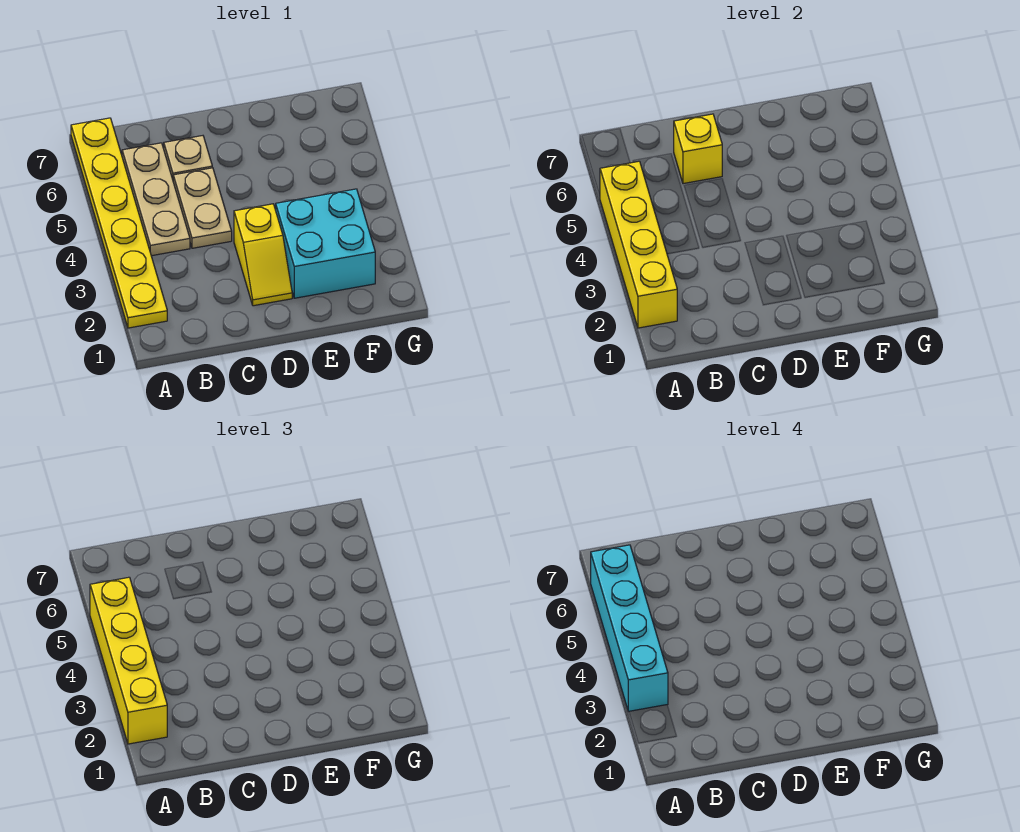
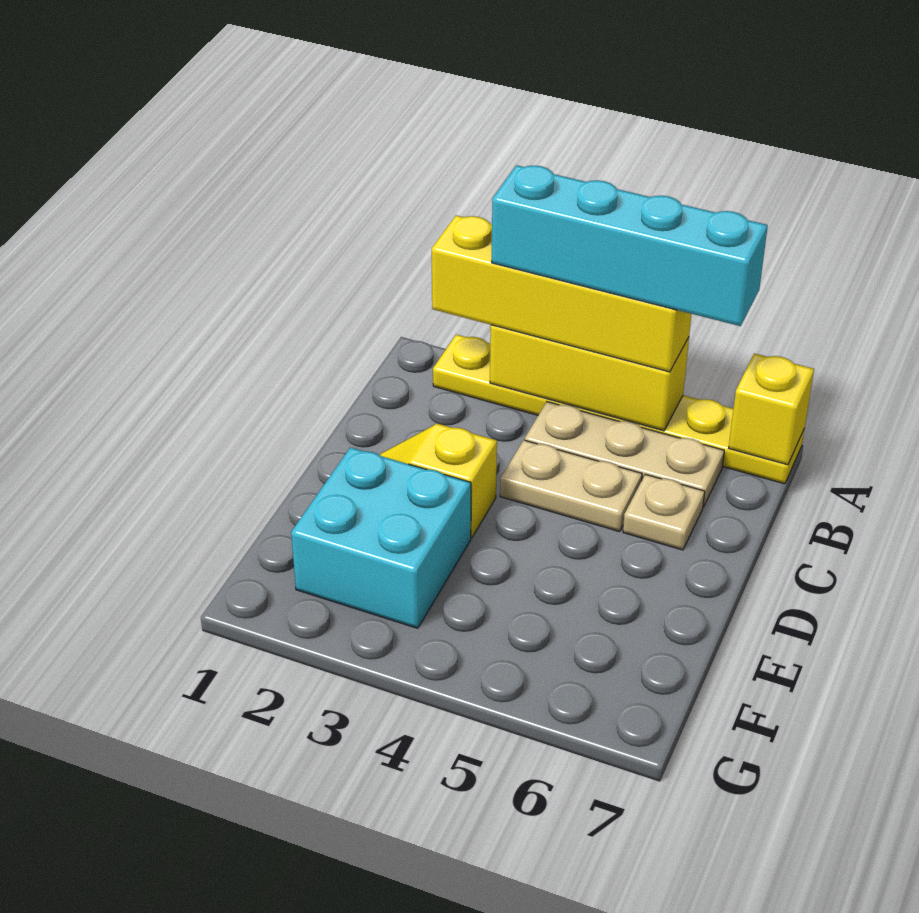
yellow 1x4 brick [600,161,677,328] -> yellow 1x3 brick [490,325,689,431]
yellow 1x1 brick [674,114,722,184] -> yellow 1x1 brick moved to [729,353,814,465]

